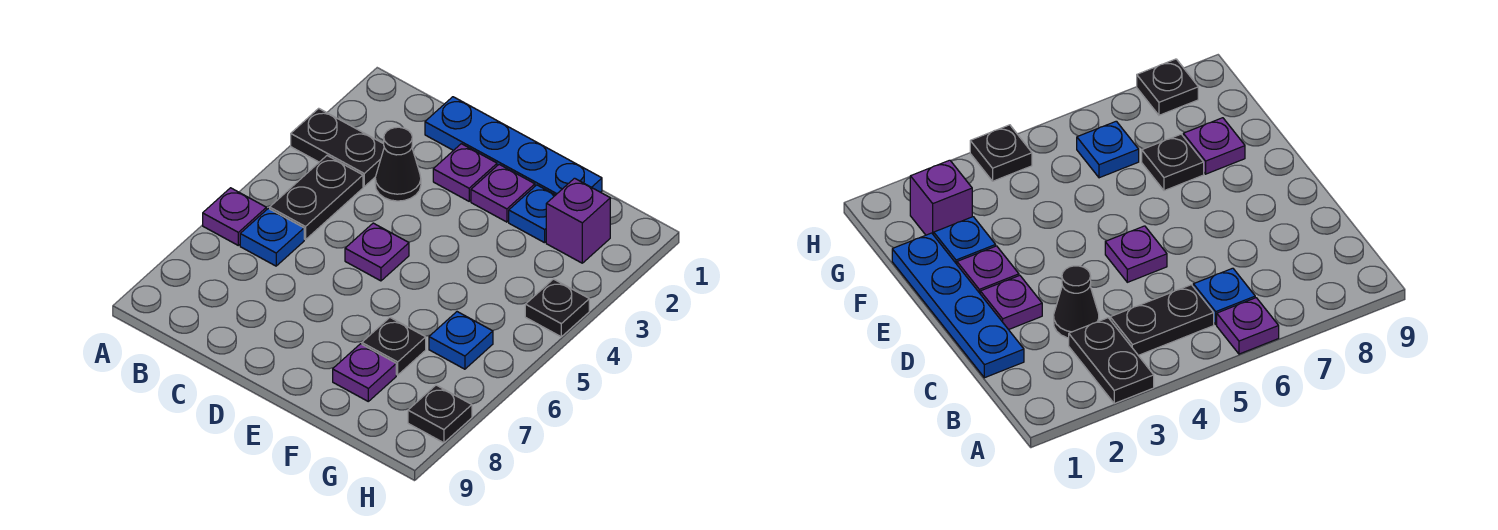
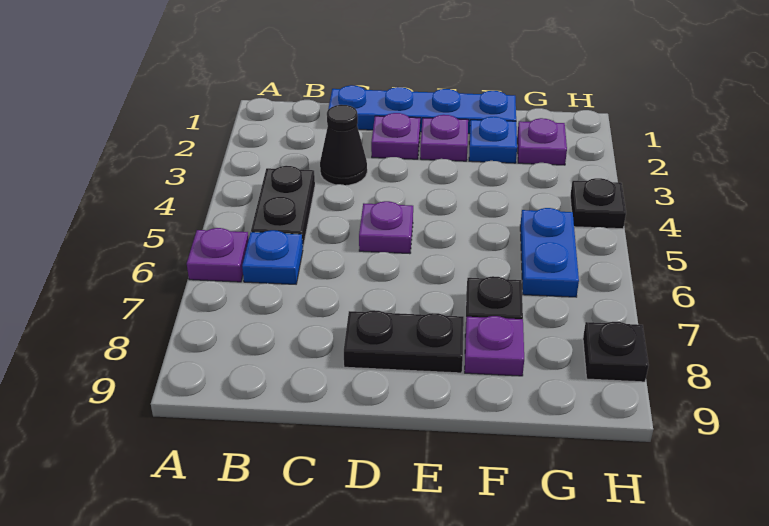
black 1x2 plate [291,108,384,186] -> black 1x2 plate moved to [344,310,464,373]
purple 1x1 brick [546,178,610,263] -> purple 1x1 plate [517,118,567,165]
blue 1x1 plate [429,312,493,369] -> blue 1x2 plate [520,208,579,297]

